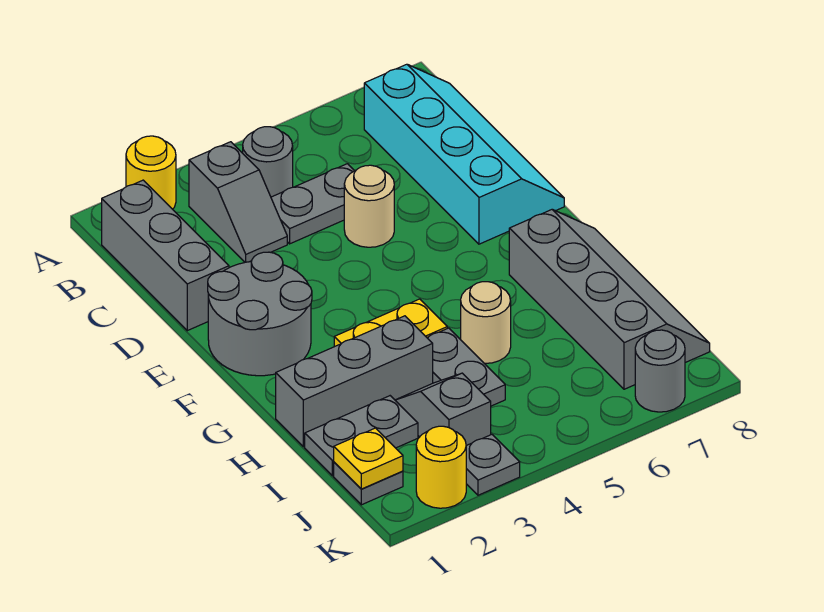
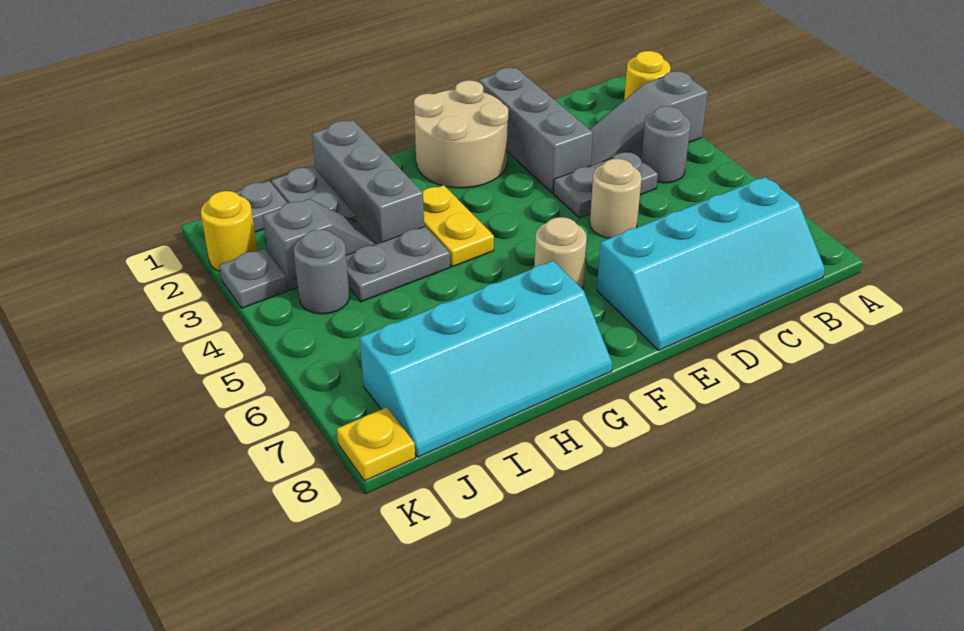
grey 1x3 brick [102,180,229,331] -> grey 1x3 brick turned to [479,68,593,193]
grey 1x2 slope [189,142,287,262] -> grey 1x3 slope [590,71,708,165]
grey 1x2 plate [271,164,354,244] -> grey 1x2 plate turned to [553,151,658,218]
grey 2x2 round brick [208,252,312,376] -> tan 2x2 round brick [414,80,508,188]
grey 2x4 slope [509,210,710,389] -> cyan 2x4 slope [360,261,612,457]
tan 1x1 round brick [461,282,511,364] -> tan 1x1 round brick moved to [534,217,587,289]
yellow 1x1 plate [334,428,403,489] -> yellow 1x1 plate moved to [337,407,415,481]
grey 1x1 round brick [635,330,685,412] -> grey 1x1 round brick moved to [294,229,349,314]

